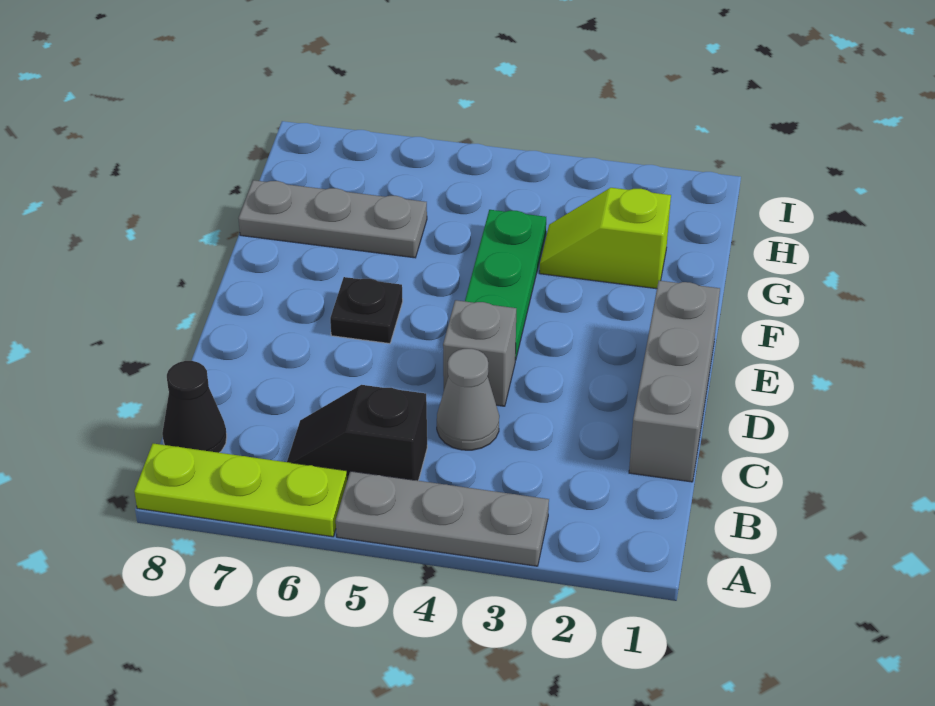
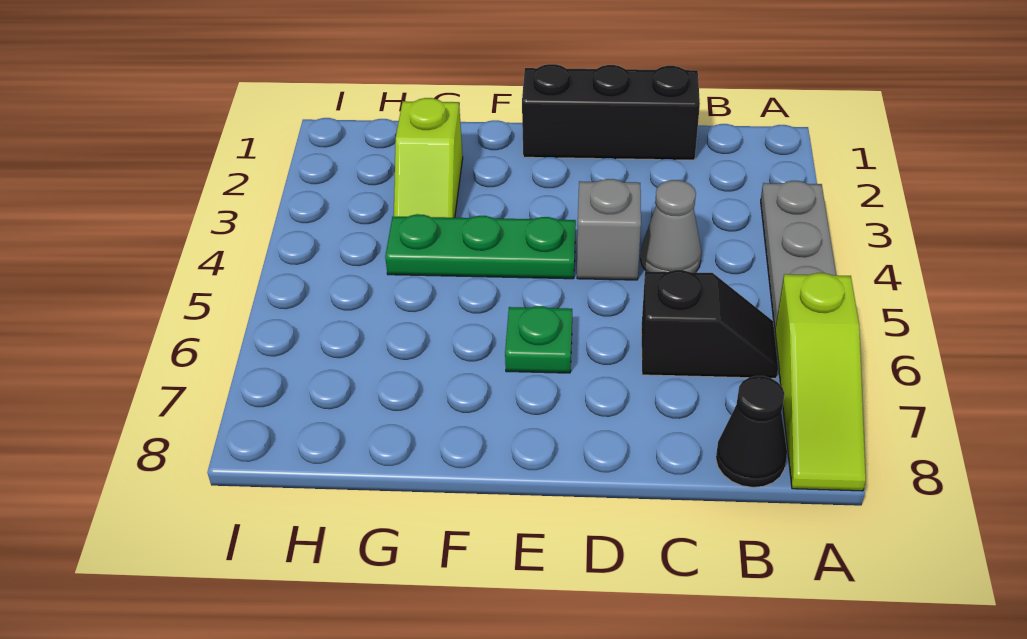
lime 1x3 plate [134,443,347,537] -> lime 1x3 slope [775,273,866,491]
black 1x2 slope [287,385,427,481] -> black 1x2 slope turned to [641,270,778,378]
grey 1x3 brick [629,281,720,482] -> black 1x3 brick [522,64,700,160]
black 1x1 plate [330,277,403,344] -> green 1x1 plate [505,306,572,373]
grey 1x3 plate [238,180,427,258] -> none

